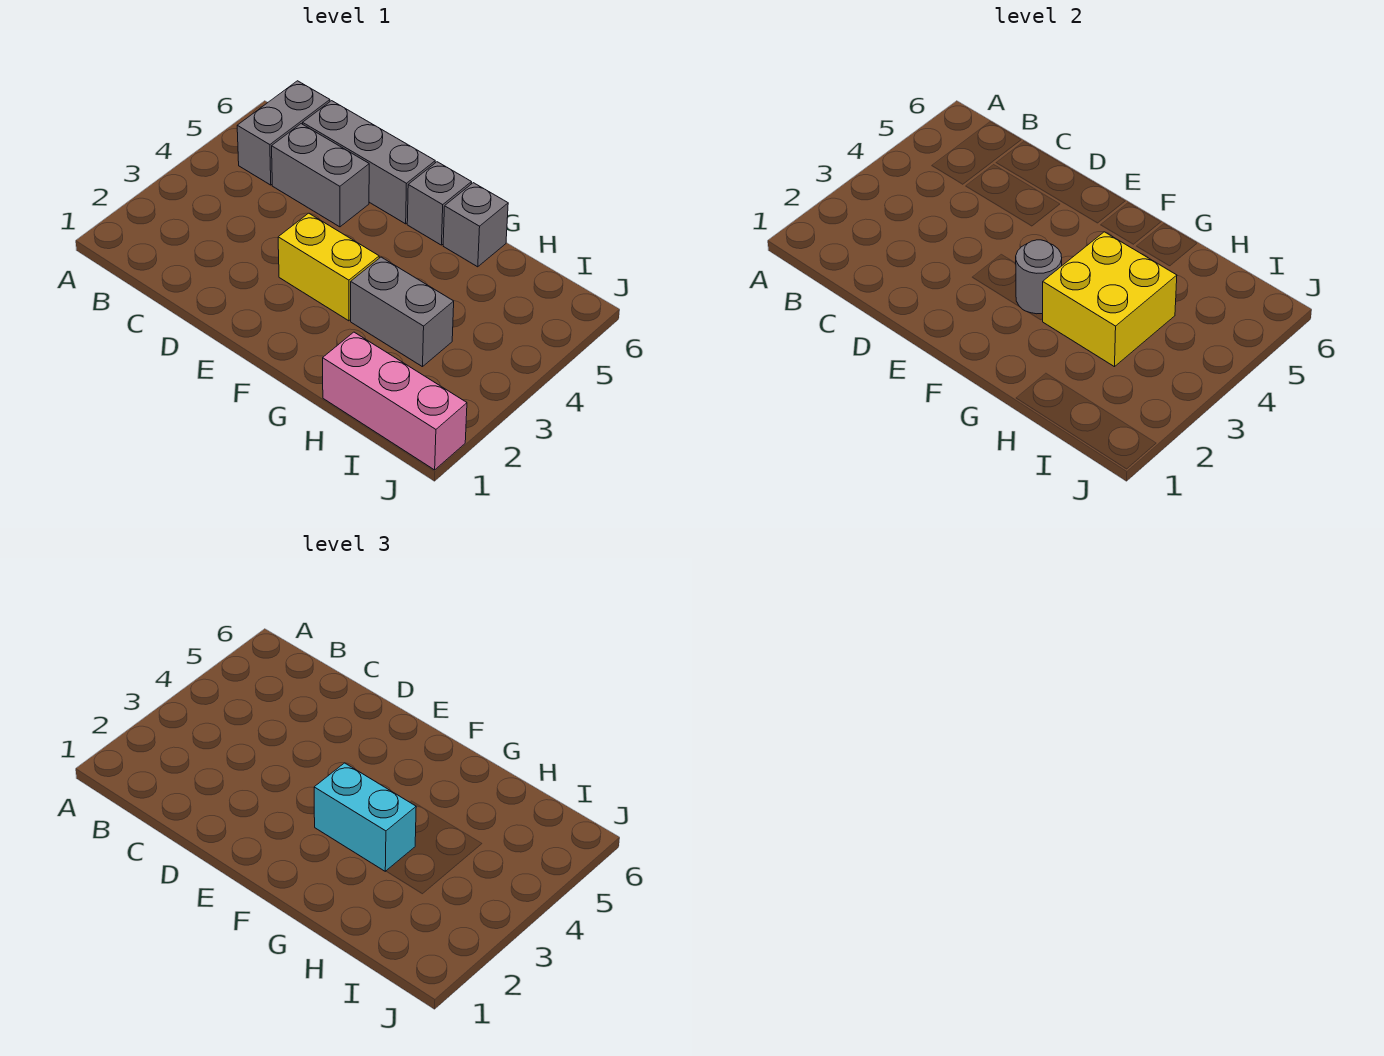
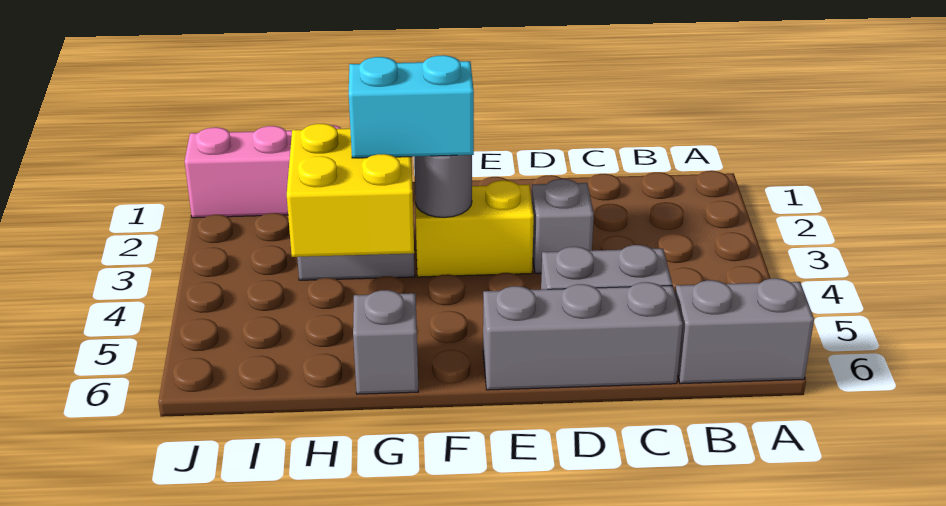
grey 1x2 brick [237,81,330,185] -> grey 1x2 brick turned to [675,278,814,384]
grey 1x1 brick [407,162,472,245] -> grey 1x1 brick moved to [532,179,594,273]

